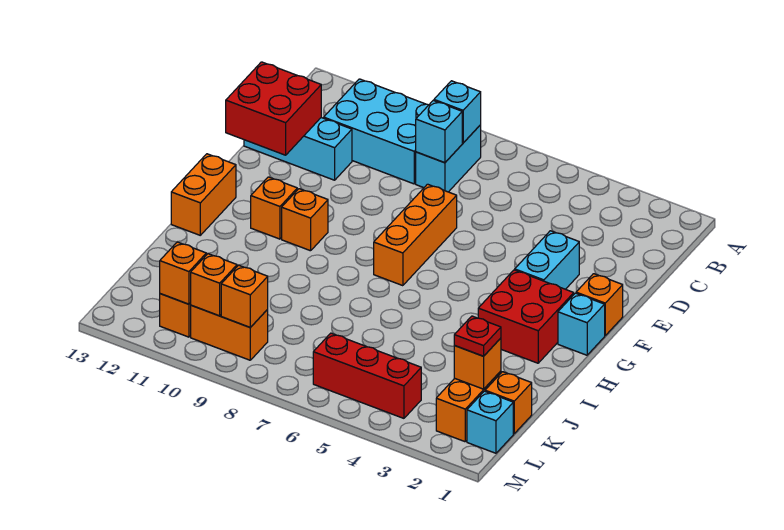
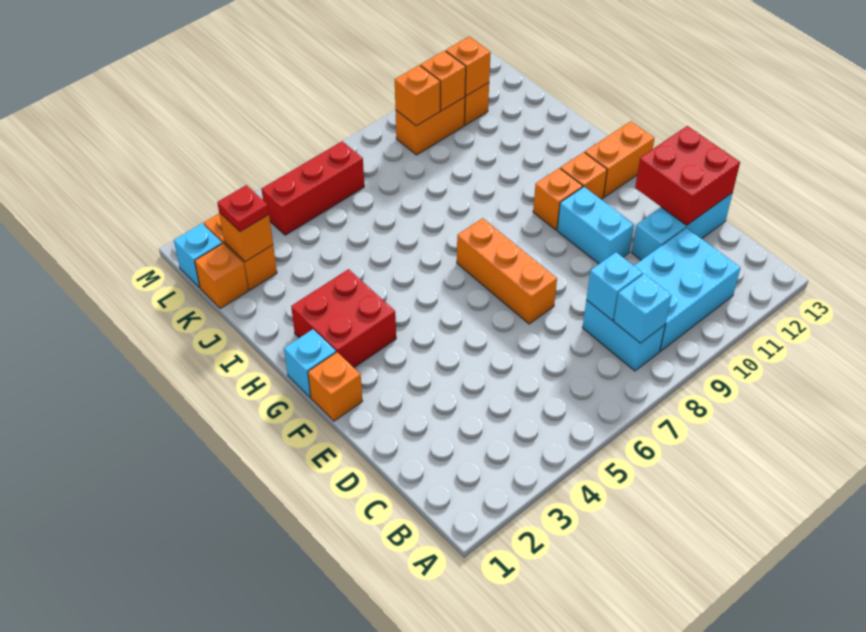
cyan 1x2 brick [515,231,579,289] -> cyan 1x2 brick moved to [557,187,634,264]
orange 1x2 brick [171,154,236,235] -> orange 1x2 brick turned to [585,121,654,197]

